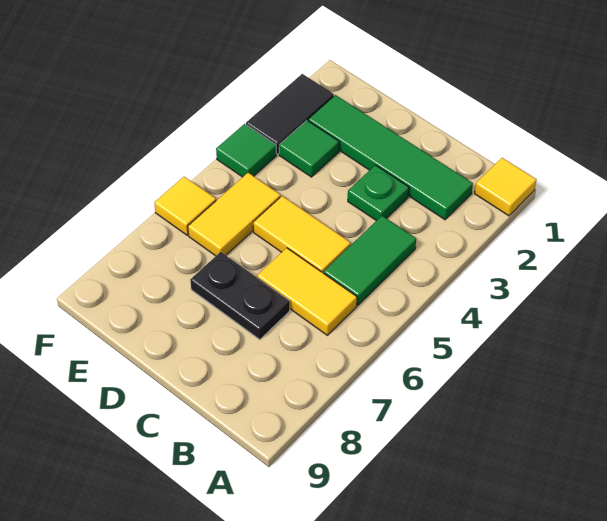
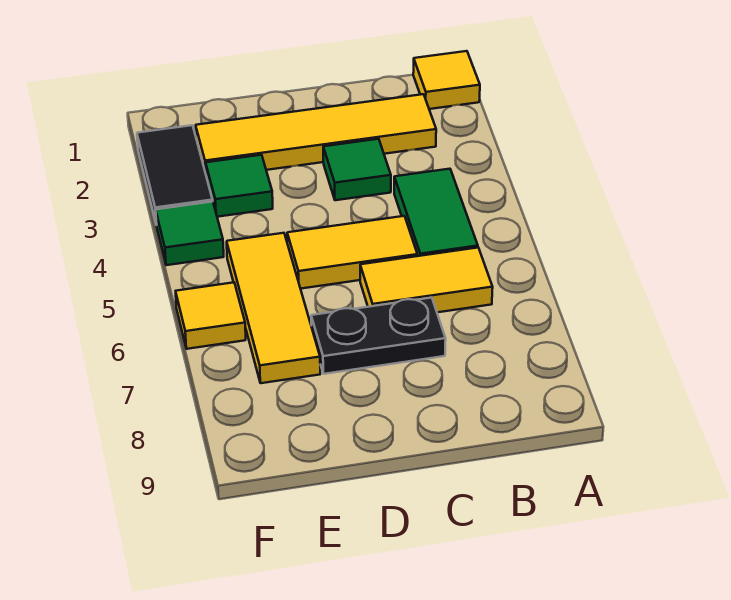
green 1x4 tile [308,95,473,220] -> yellow 1x4 tile [196,94,436,173]
green 1x1 plate [348,165,409,221] -> green 1x1 tile [323,139,391,200]
yellow 1x2 tile [188,173,281,256] -> yellow 1x3 tile [227,233,320,383]

